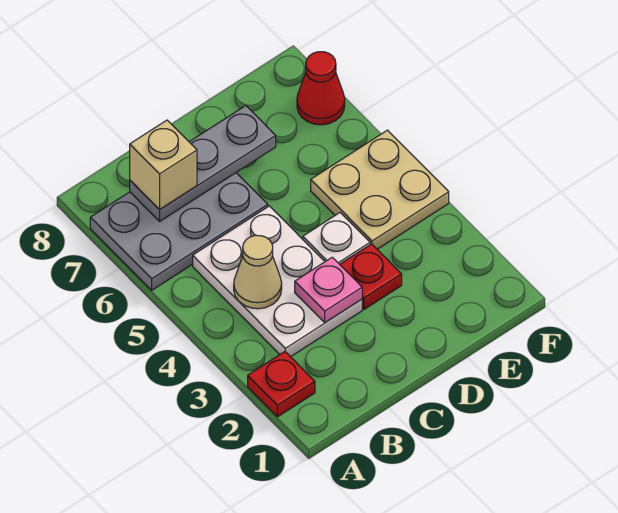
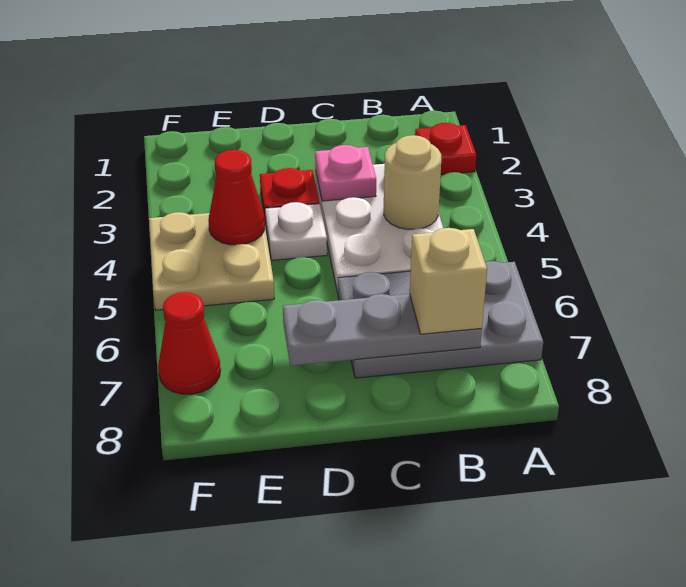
tan 1x1 cone [234,235,282,309] -> tan 1x1 round brick [384,135,441,229]
none -> red 1x1 cone [208,150,265,245]

